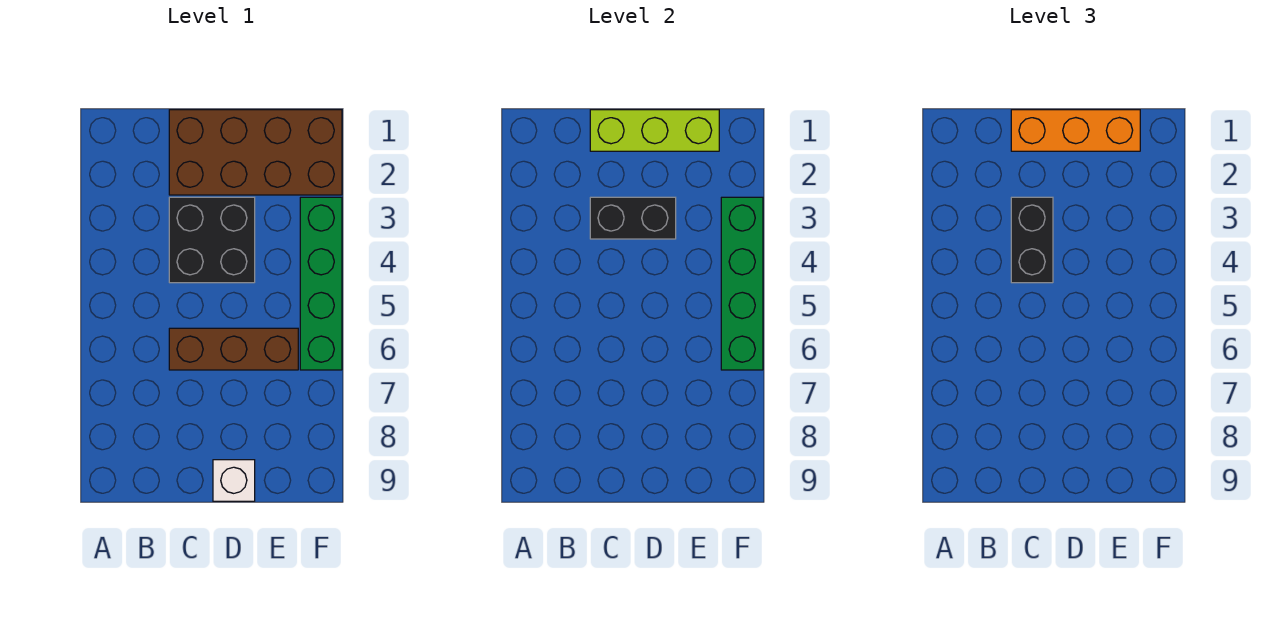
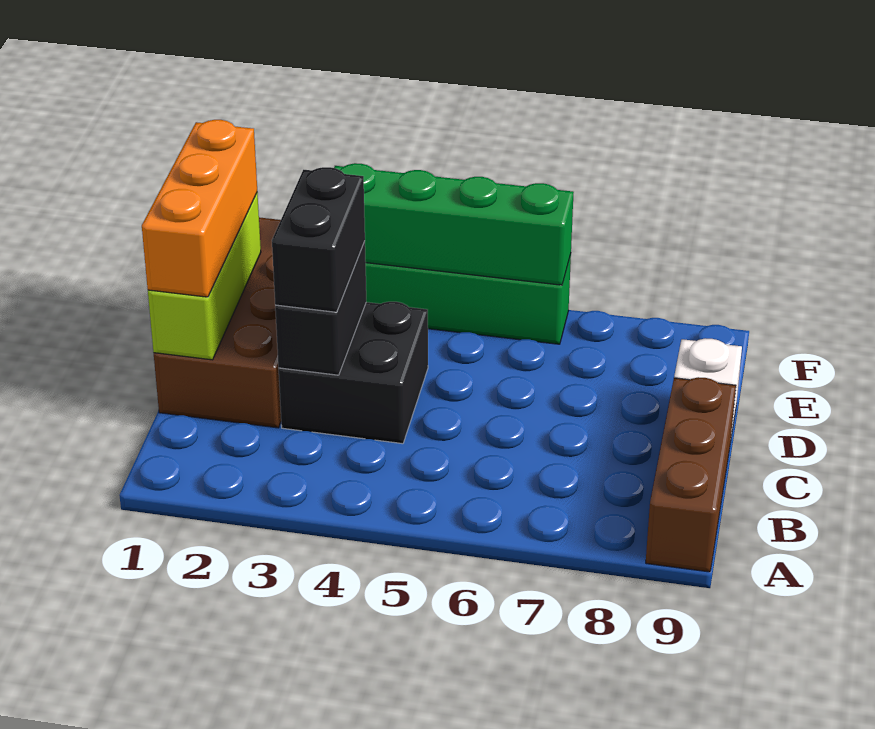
black 1x2 brick [1011,197,1053,283] -> black 1x2 brick turned to [272,167,365,312]
brown 1x3 brick [169,328,298,370] -> brown 1x3 brick moved to [646,377,736,572]

